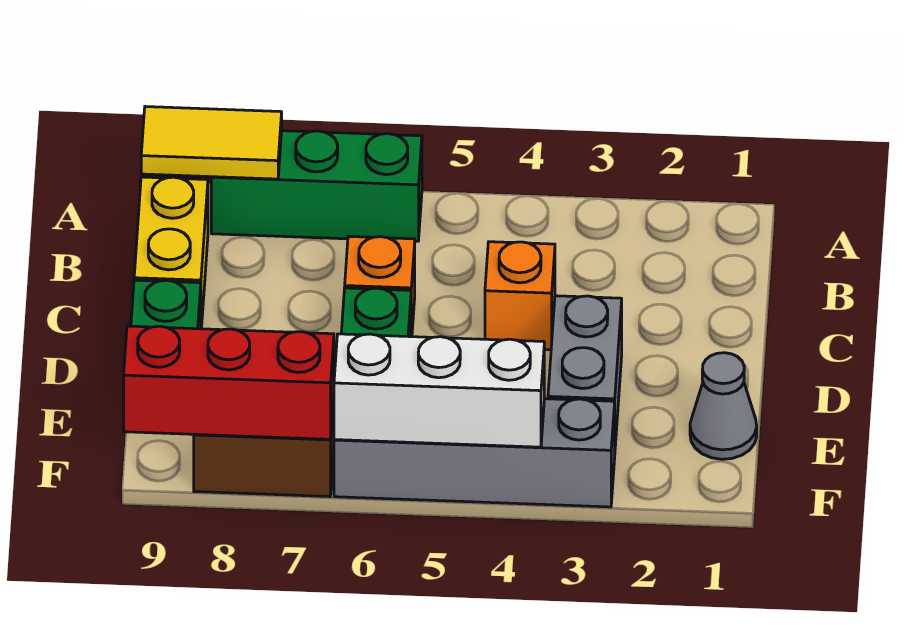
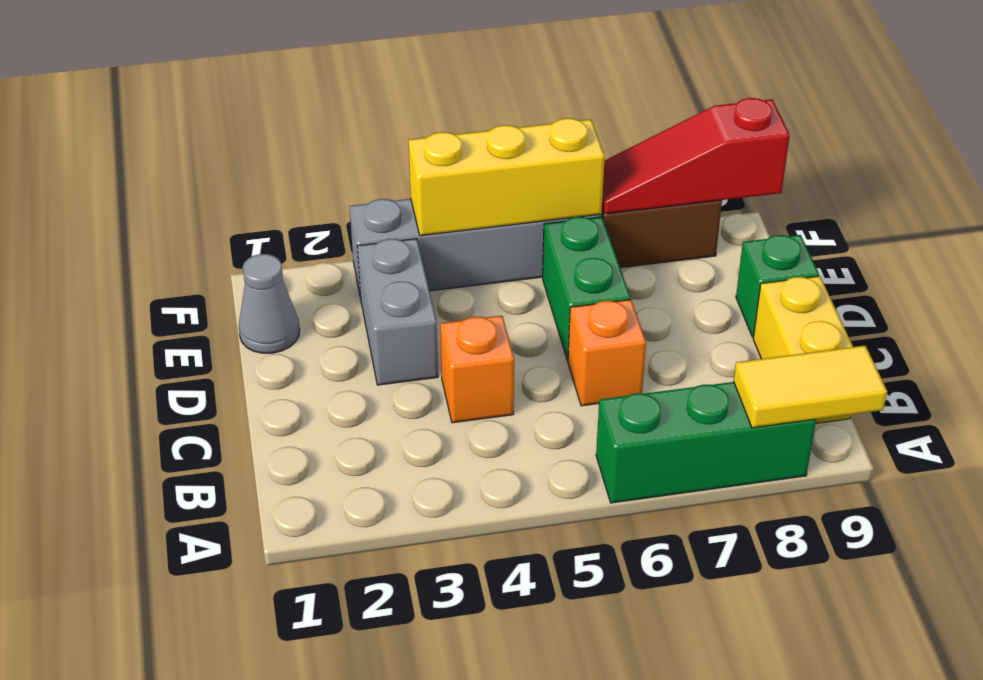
white 1x3 brick [334,334,544,447] -> yellow 1x3 brick [408,118,605,236]
red 1x3 brick [124,326,334,439] -> red 1x3 slope [602,98,790,214]

